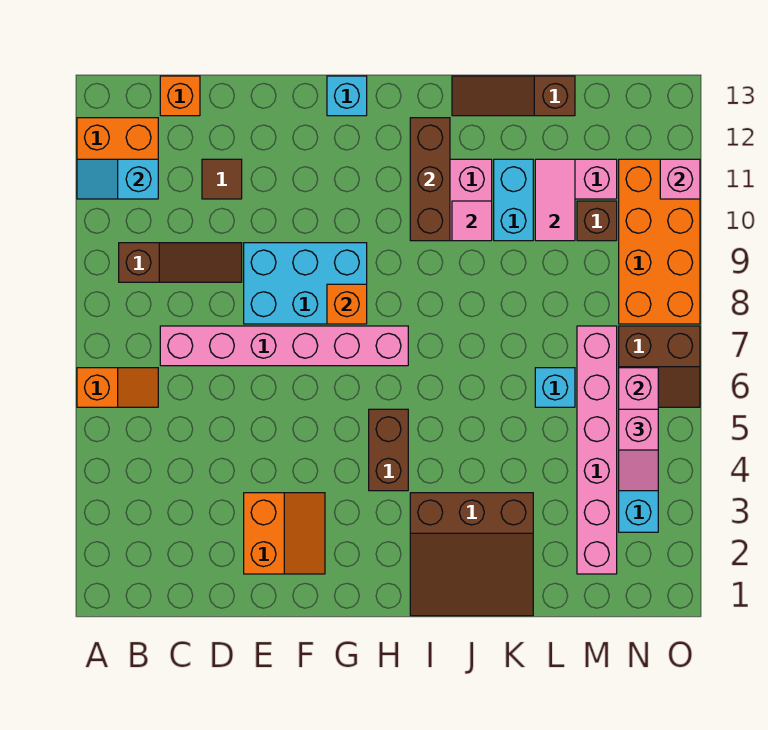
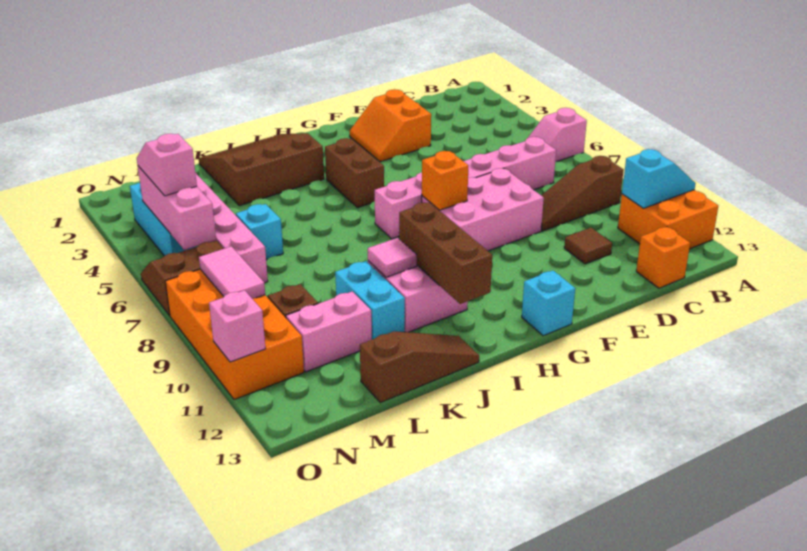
orange 1x2 slope [77,368,158,407] -> pink 1x2 slope [528,108,587,162]
cyan 2x3 brick [244,243,367,324] -> pink 2x3 brick [422,168,544,251]
pink 1x2 tile [535,159,575,241] -> pink 1x2 tile moved to [199,246,265,299]

